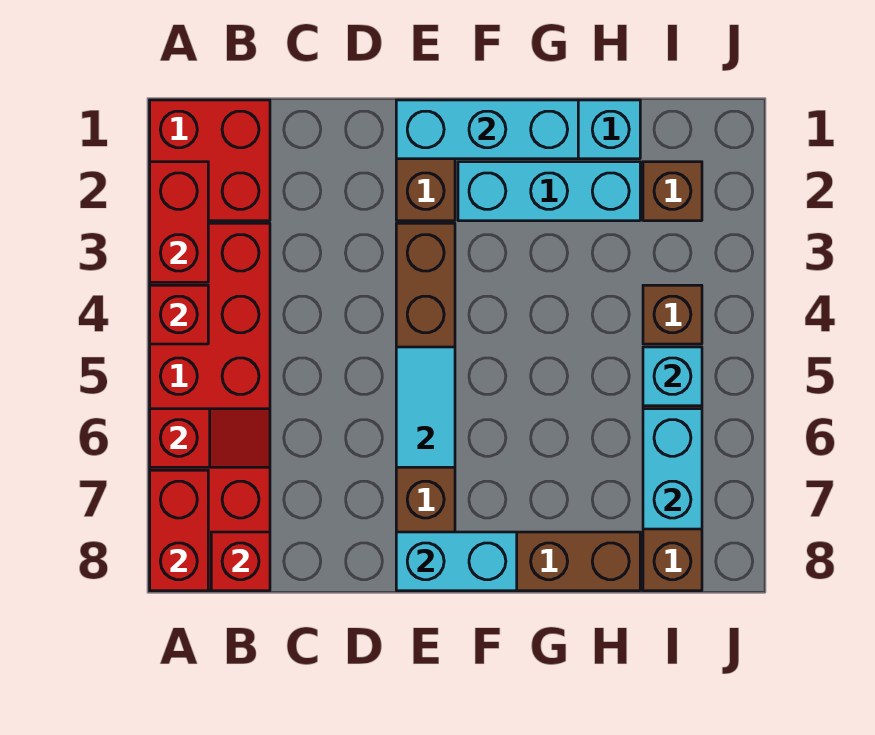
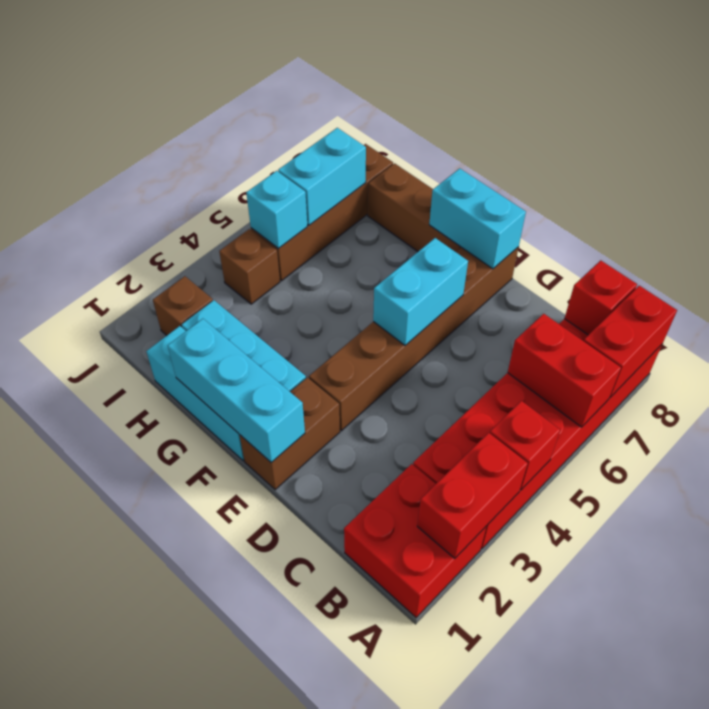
red 1x2 slope [150,409,270,467] -> red 1x2 brick [508,314,621,427]
cyan 1x2 tile [396,347,455,467] -> cyan 1x2 brick [373,238,468,345]

